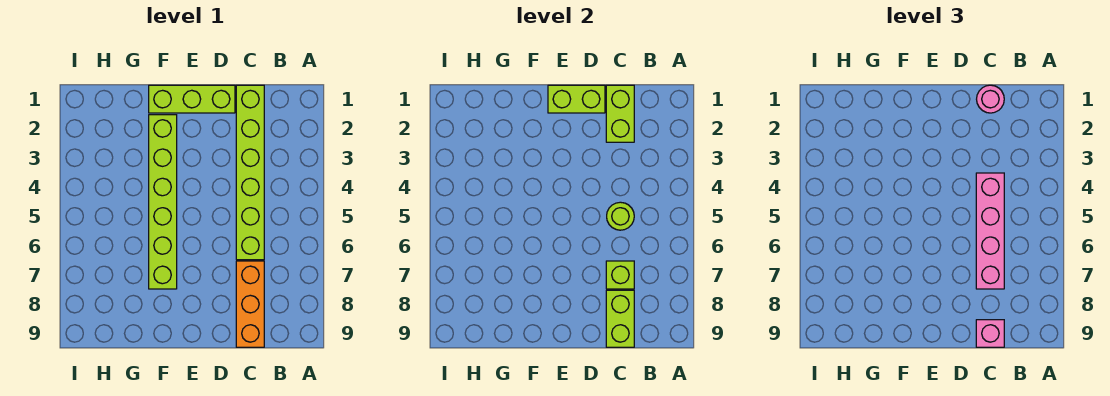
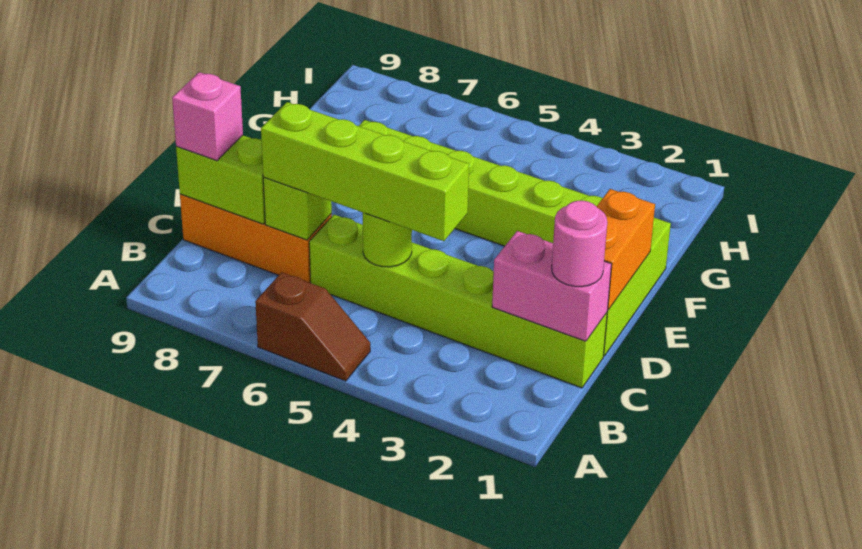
none -> brown 1x2 slope [255,272,370,381]
lime 1x2 brick [606,85,634,142] -> pink 1x2 brick [492,231,612,341]
pink 1x4 brick [976,173,1004,289] -> lime 1x4 brick [261,102,469,241]
lime 1x2 brick [548,85,605,113] -> orange 1x2 brick [596,189,655,310]

